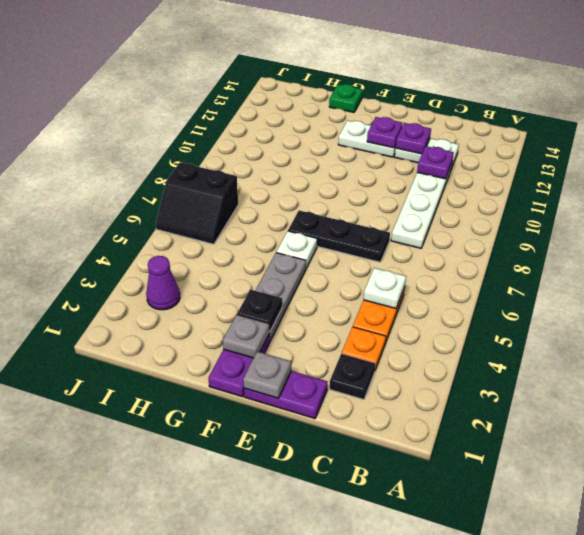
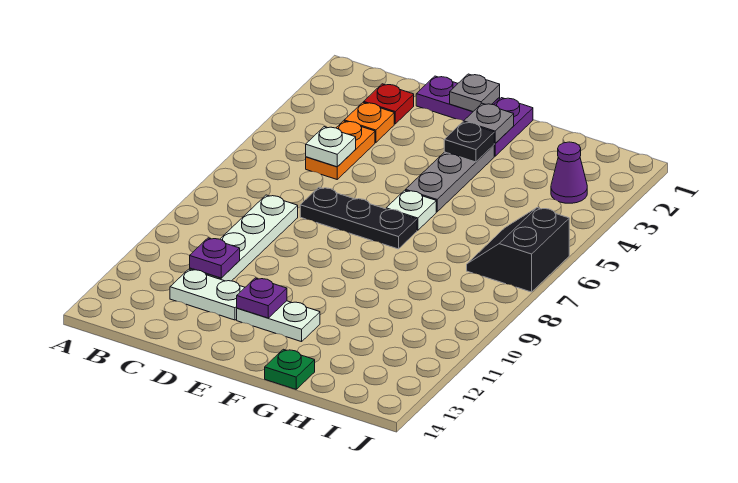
black 1x1 plate [329,354,375,399] -> red 1x1 plate [364,84,414,124]
purple 1x1 plate [396,123,431,154] -> none
black 2x2 slope [156,163,238,244] -> black 2x2 slope turned to [467,208,569,292]

